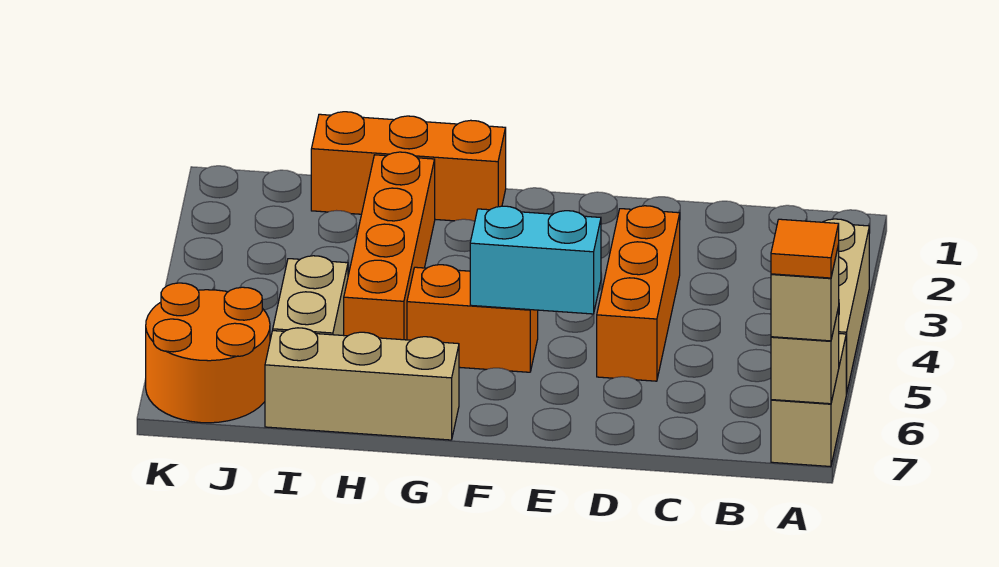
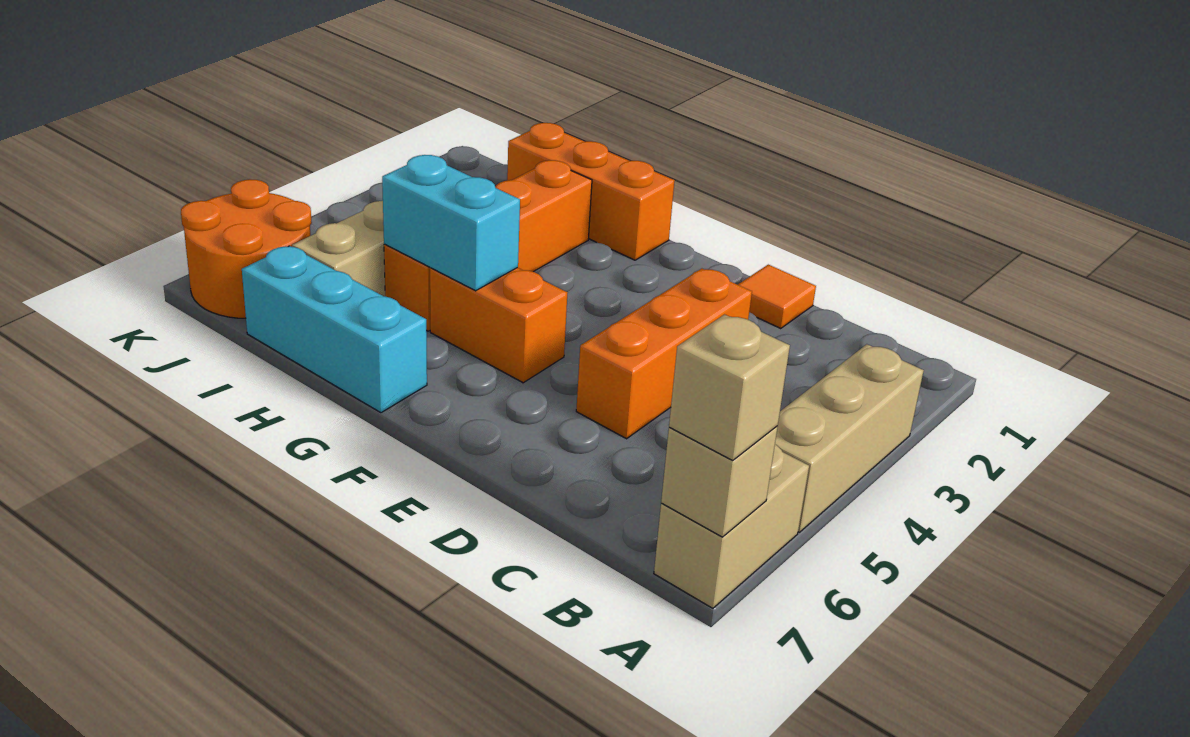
orange 1x1 tile [771,219,839,278] -> orange 1x1 tile moved to [738,265,816,329]
cyan 1x2 brick [470,206,601,314] -> cyan 1x2 brick moved to [382,155,520,291]
tan 1x3 brick [265,328,459,440] -> cyan 1x3 brick [242,246,427,413]

